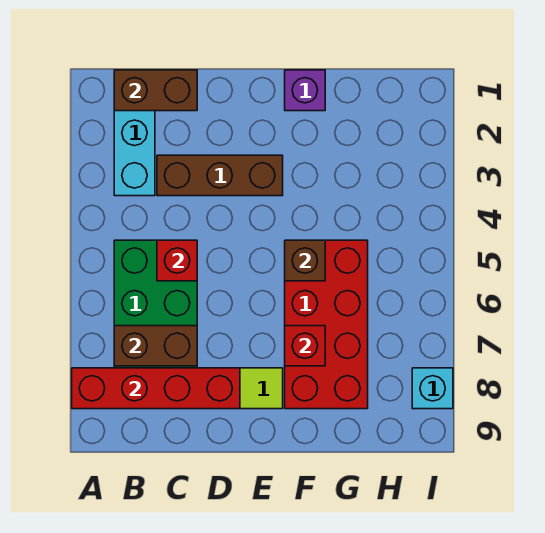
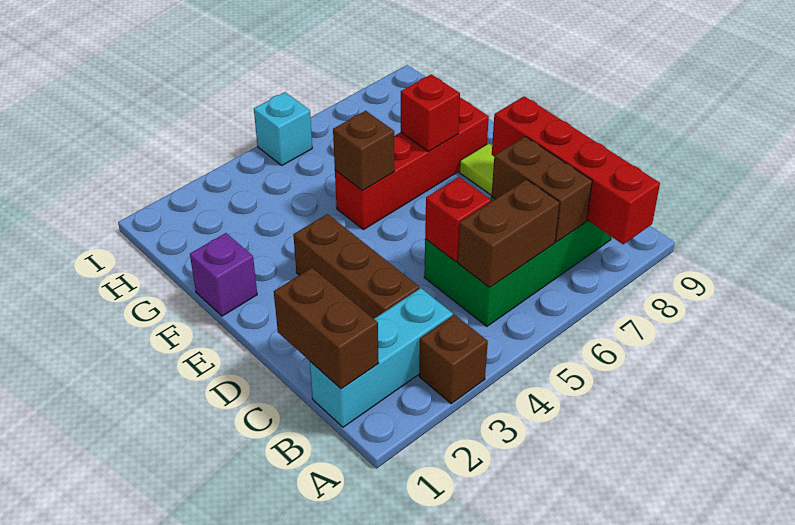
none -> brown 1x1 brick [419,315,488,404]
none -> brown 1x2 brick [458,180,560,287]
red 2x4 brick [285,240,368,409] -> red 1x4 brick [335,98,489,230]
cyan 1x1 brick [412,368,453,409] -> cyan 1x1 brick moved to [254,92,312,165]

